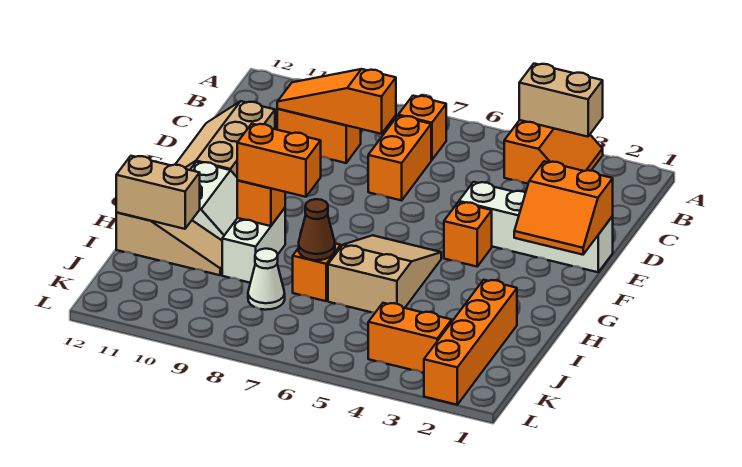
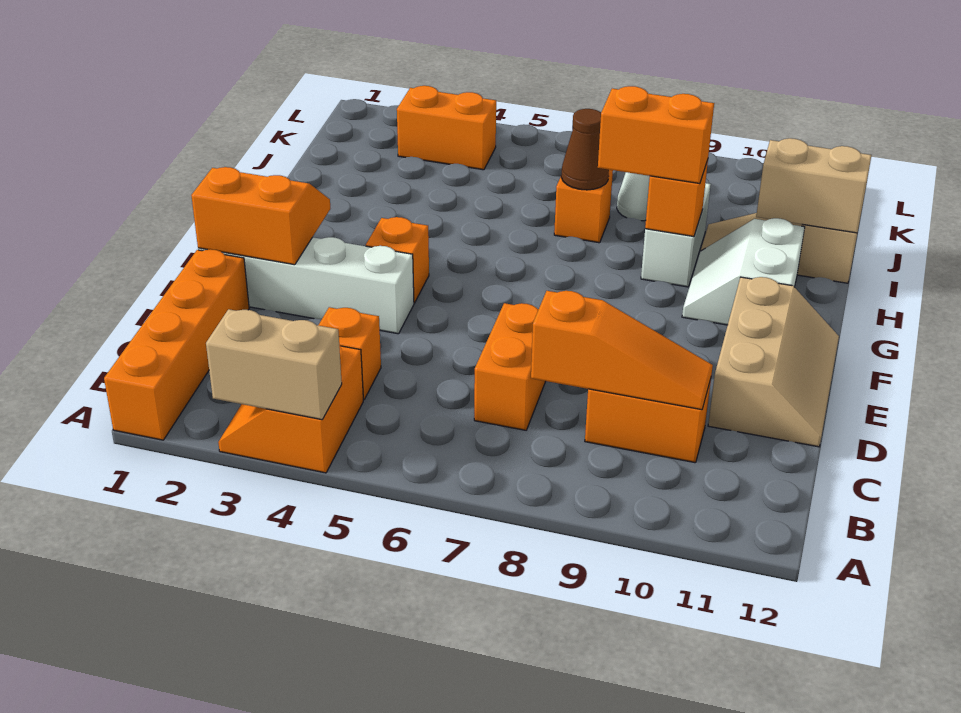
orange 1x1 brick [398,96,446,160] -> orange 1x1 brick moved to [318,307,381,400]
tan 2x3 slope [328,235,441,313] -> none
orange 1x4 brick [424,280,517,405] -> orange 1x4 brick moved to [104,249,249,440]

